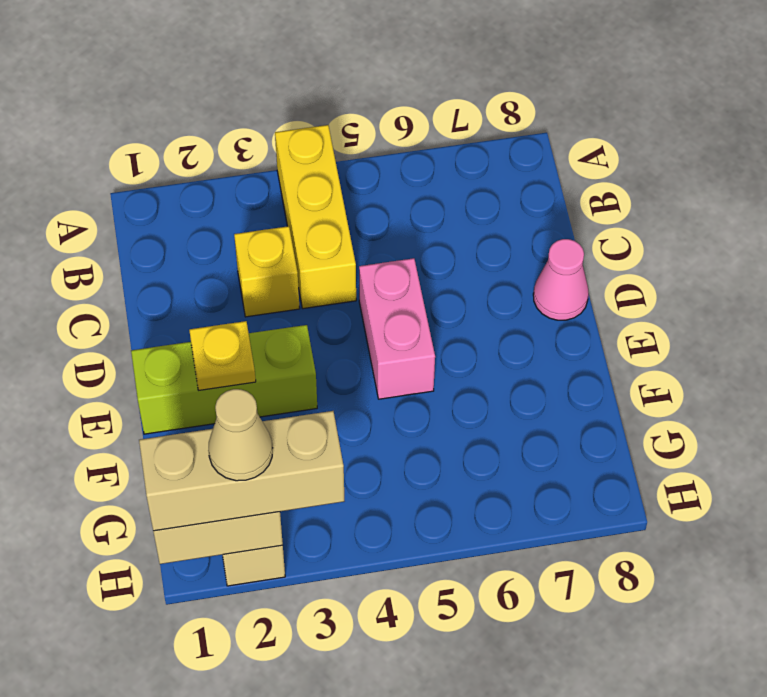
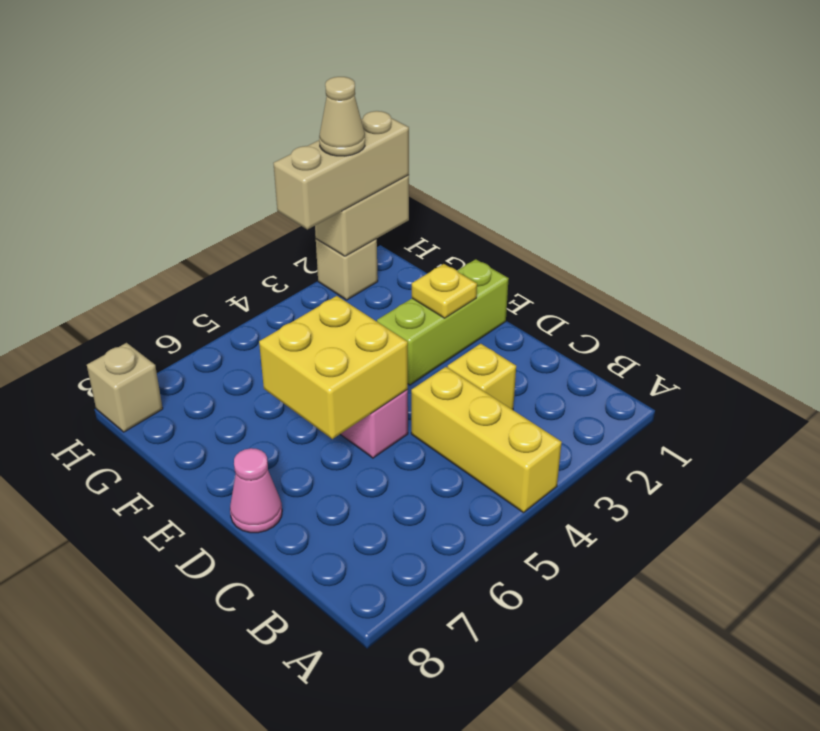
none -> yellow 2x2 brick [259,296,408,439]
none -> tan 1x1 brick [87,343,163,432]

